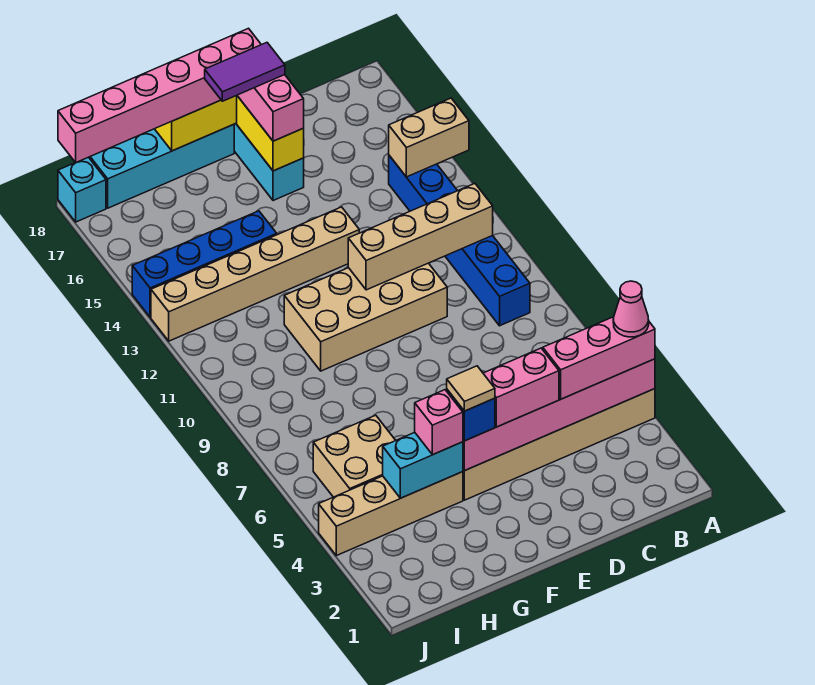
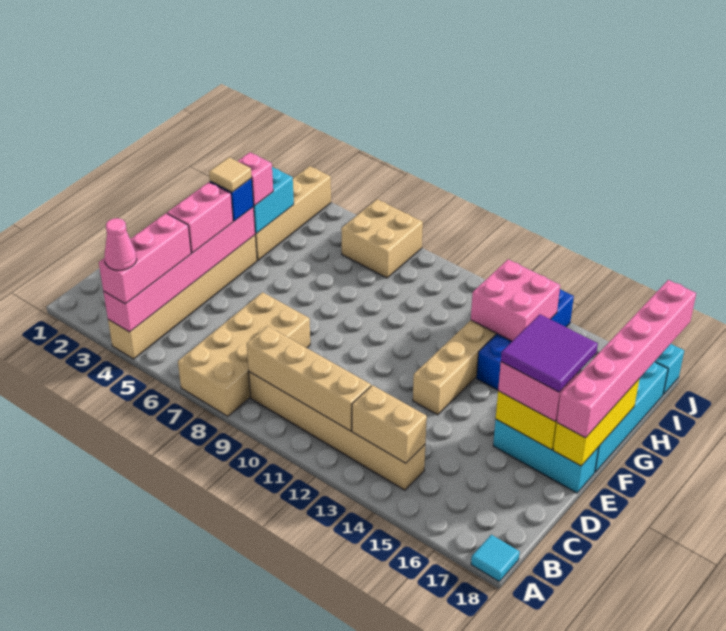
tan 1x2 brick [389,98,469,177] -> tan 1x2 brick turned to [352,385,427,463]
none -> cyan 1x1 tile [471,535,520,581]
blue 1x6 brick [389,156,530,326] -> tan 1x6 brick [249,372,425,490]
tan 1x4 brick [348,183,493,290] -> tan 1x4 brick turned to [247,326,371,431]
tan 2x4 brick [284,263,447,371] -> tan 2x4 brick moved to [178,292,310,416]
purple 1x2 tile [205,43,285,101] -> purple 2x2 tile [501,314,598,392]
tan 2x2 brick [313,415,396,497] -> tan 2x2 brick moved to [341,199,423,278]
none -> pink 2x2 brick [471,259,560,341]

